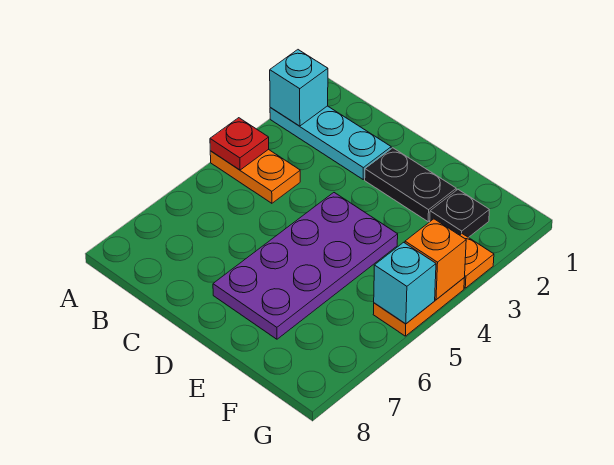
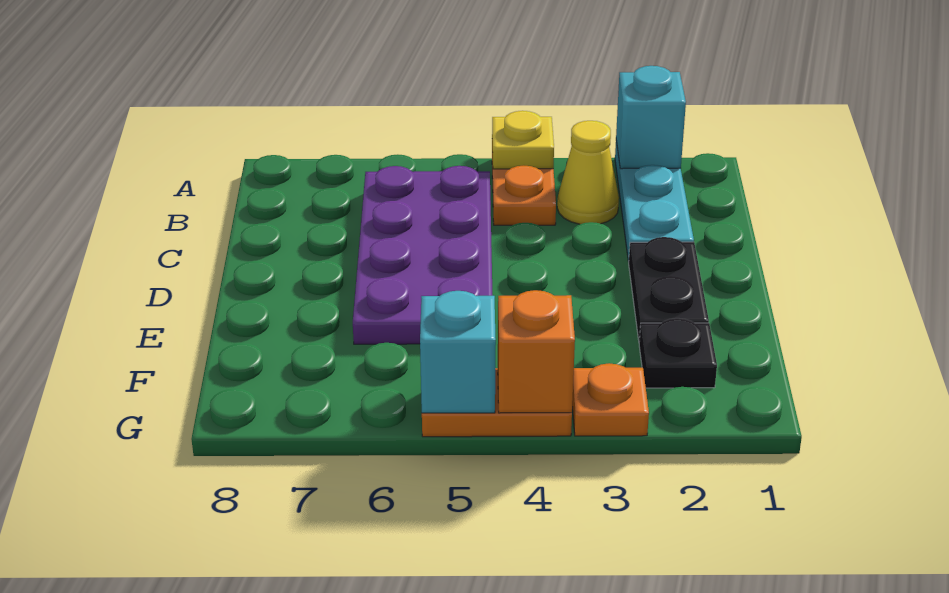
red 1x1 plate [210,118,269,170] -> yellow 1x1 plate [492,111,554,169]
none -> yellow 1x1 cone [557,121,619,224]
purple 2x4 plate [213,193,398,339] -> purple 2x4 plate turned to [353,166,493,344]

